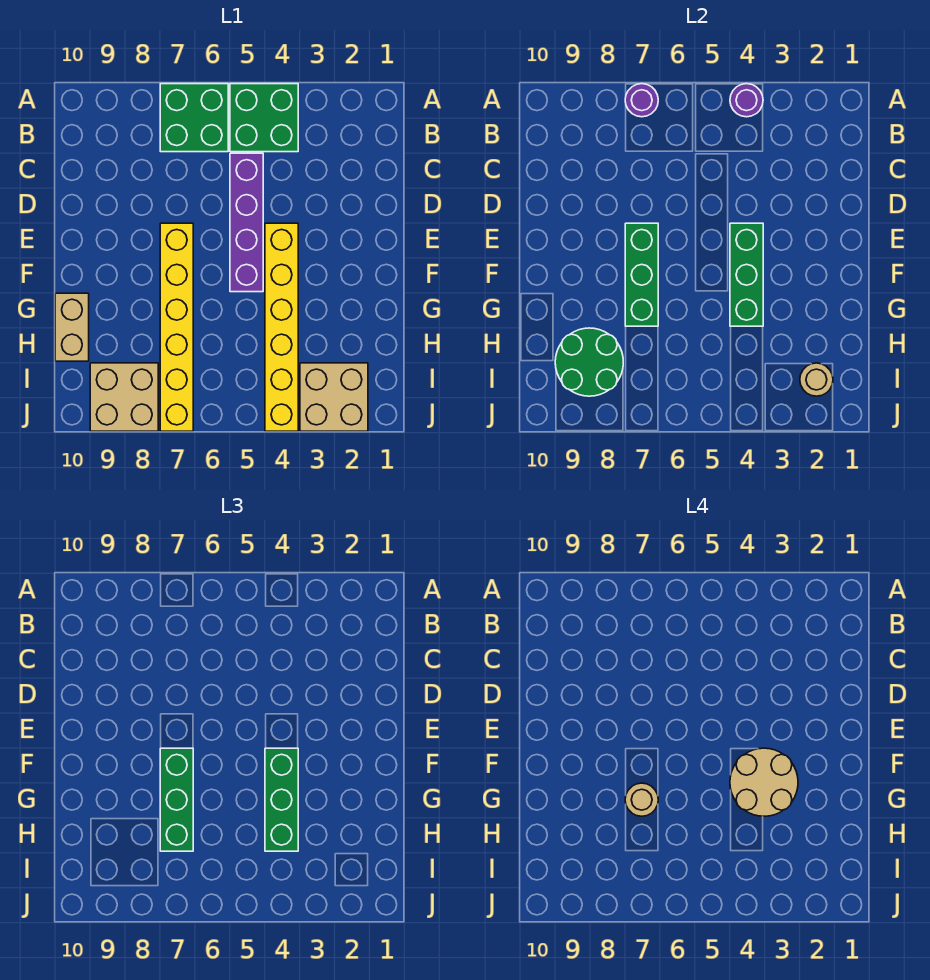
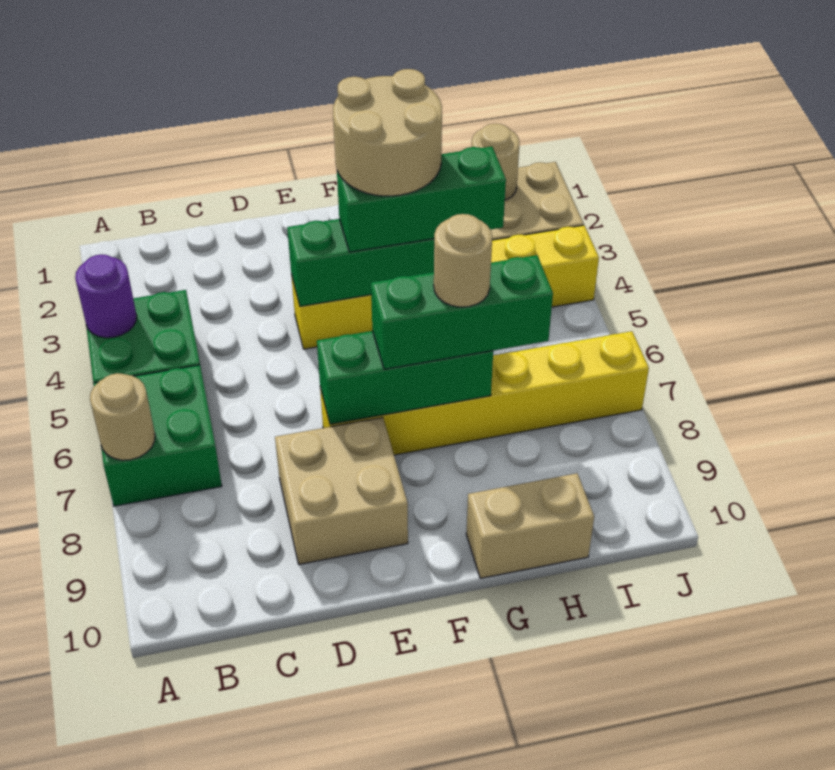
purple 1x1 round brick [625,84,658,117] -> tan 1x1 round brick [90,373,155,460]
purple 1x4 brick [230,153,263,292] -> none
green 2x2 round brick [555,328,623,396] -> none
tan 2x2 brick [90,363,158,431] -> tan 2x2 brick moved to [275,417,408,564]

